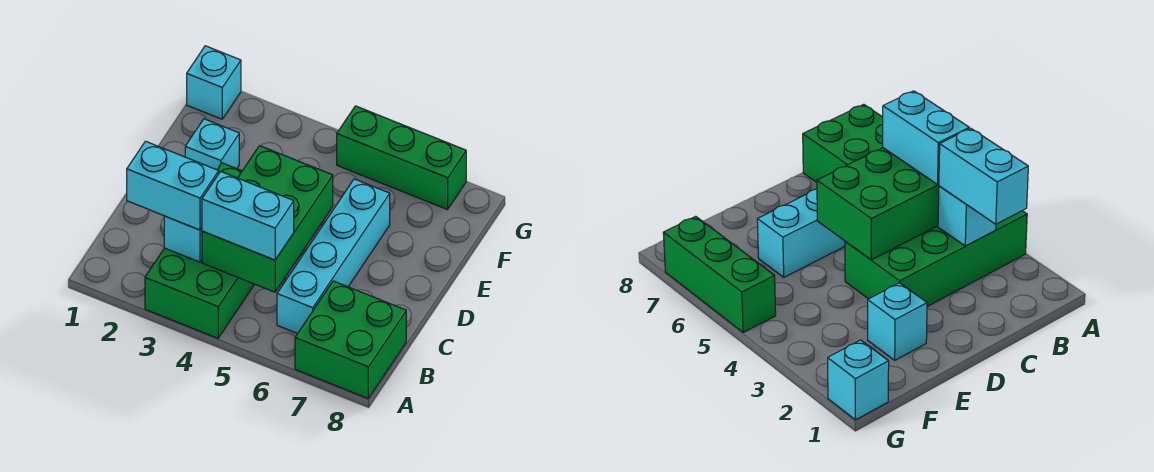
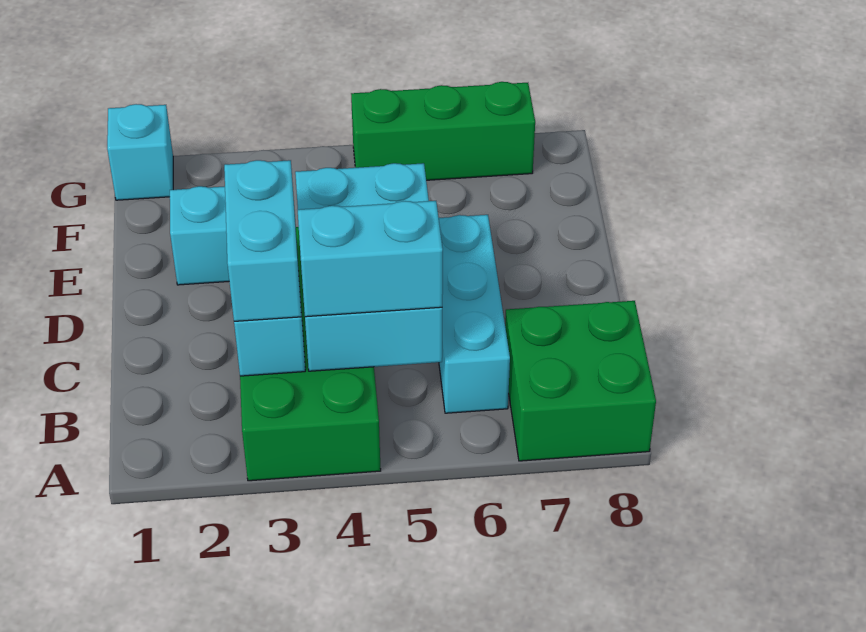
cyan 1x2 brick [127,141,219,230] -> cyan 1x2 brick turned to [224,160,301,321]
green 2x3 brick [202,146,333,292] -> cyan 2x3 brick [295,163,442,371]
cyan 1x4 brick [277,179,390,334] -> cyan 1x3 brick [439,215,510,413]

